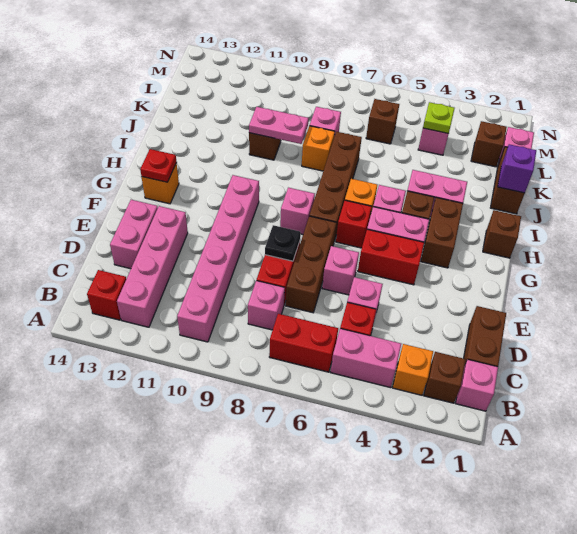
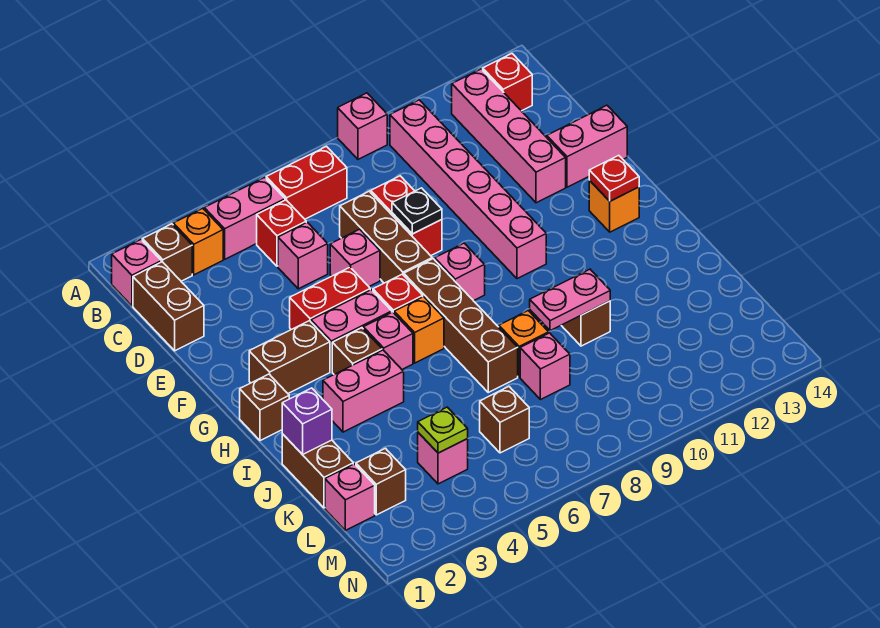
pink 1x1 brick [248,281,285,330] -> pink 1x1 brick moved to [338,93,387,159]
pink 1x2 brick [110,200,158,269] -> pink 1x2 brick turned to [547,105,627,187]
brown 1x2 brick [421,197,463,268] -> brown 1x2 brick turned to [249,321,330,393]

